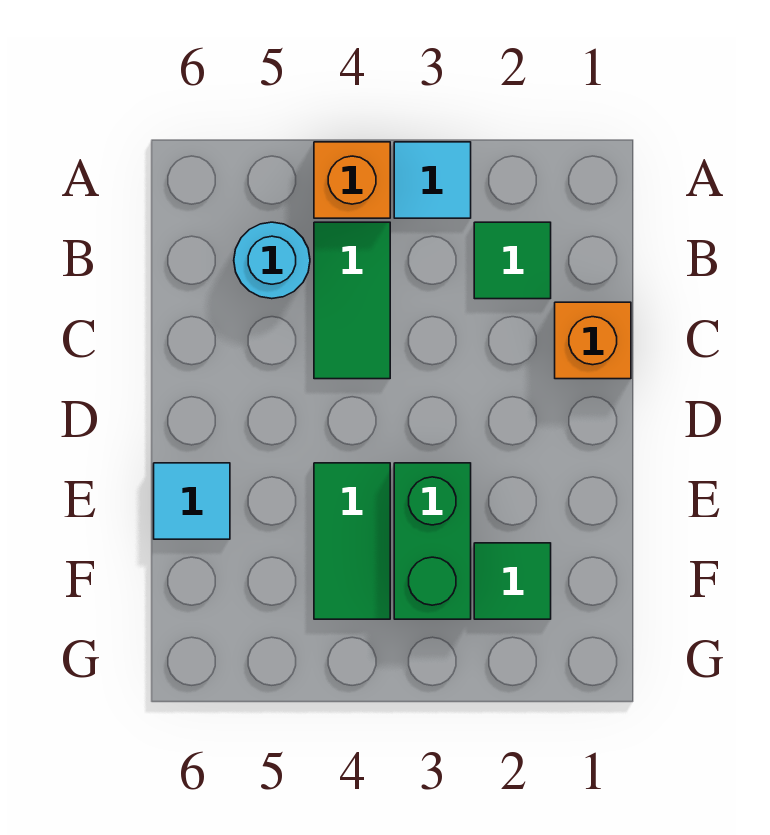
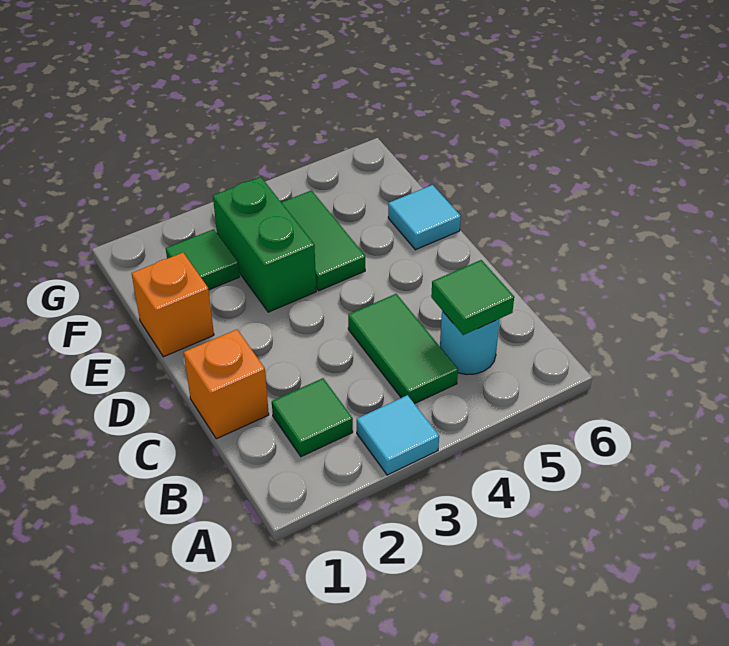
orange 1x1 brick [314,142,390,218] -> orange 1x1 brick moved to [132,253,214,357]
none -> green 1x1 tile [431,260,514,335]

